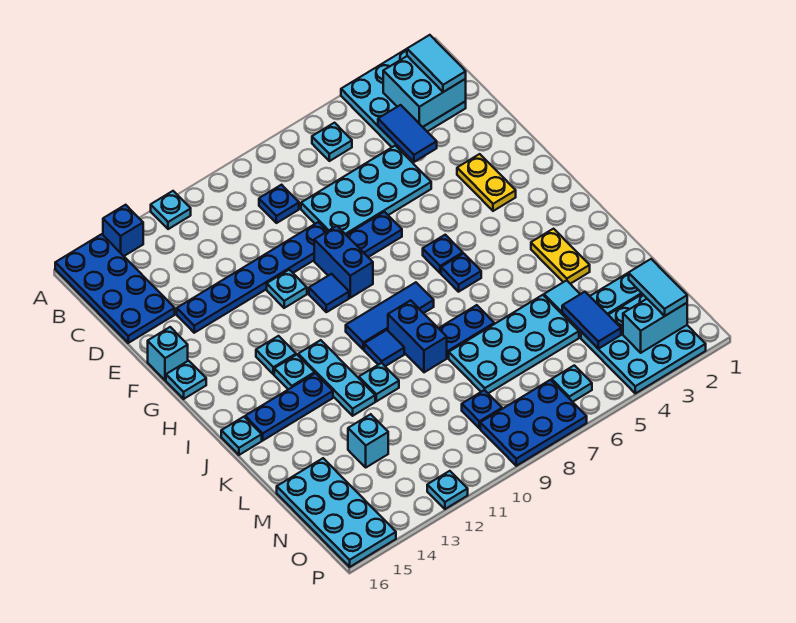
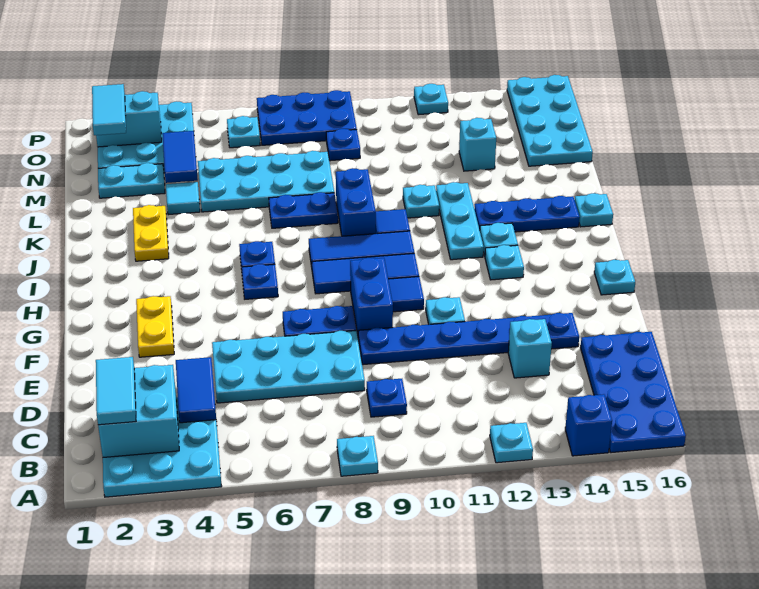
cyan 1x1 plate [312,123,352,161] -> cyan 1x1 plate moved to [337,436,378,476]
cyan 1x1 brick [148,327,188,380] -> cyan 1x1 brick moved to [508,319,552,378]
none -> blue 1x3 tile [312,253,419,294]

